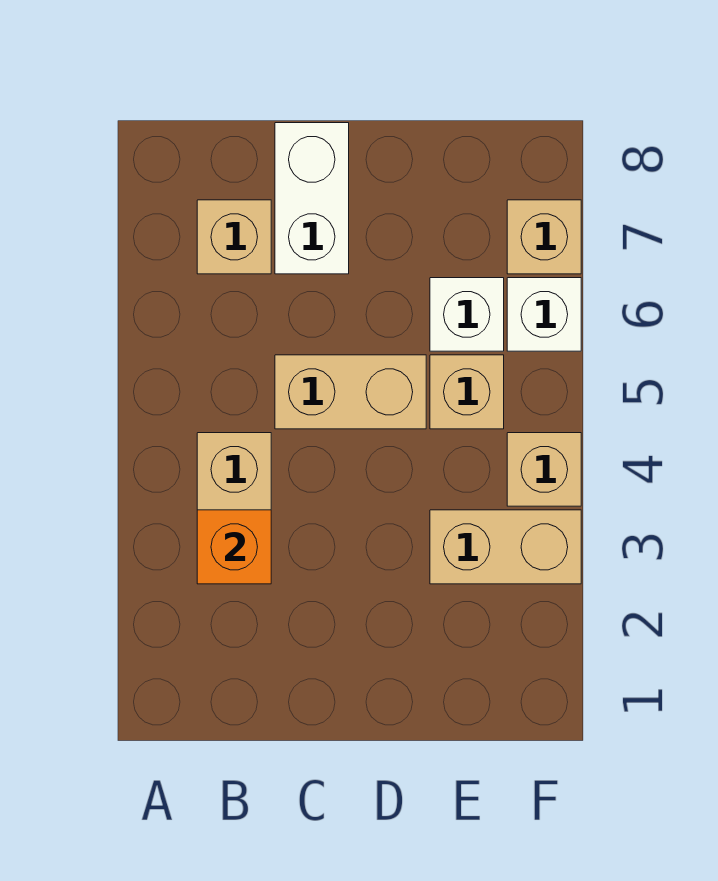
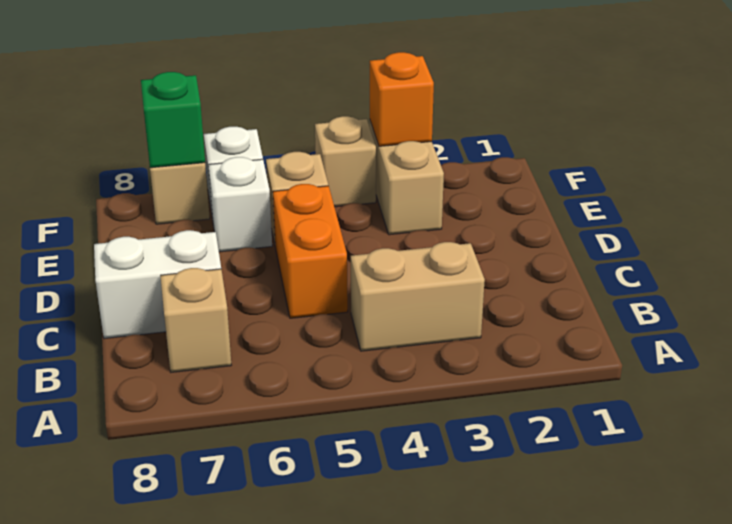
orange 1x1 brick [197,510,271,584] -> orange 1x1 brick moved to [370,52,434,146]
tan 1x2 brick [275,355,426,429] -> orange 1x2 brick [273,184,348,318]
none -> green 1x1 brick [141,72,205,168]

